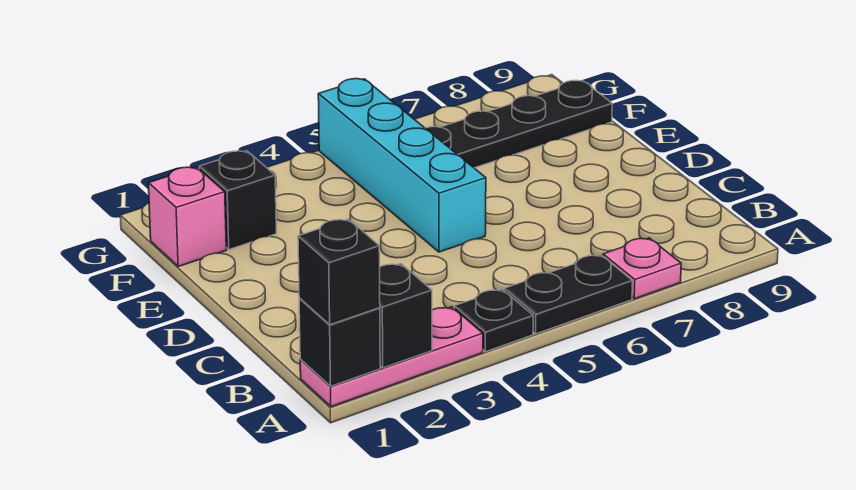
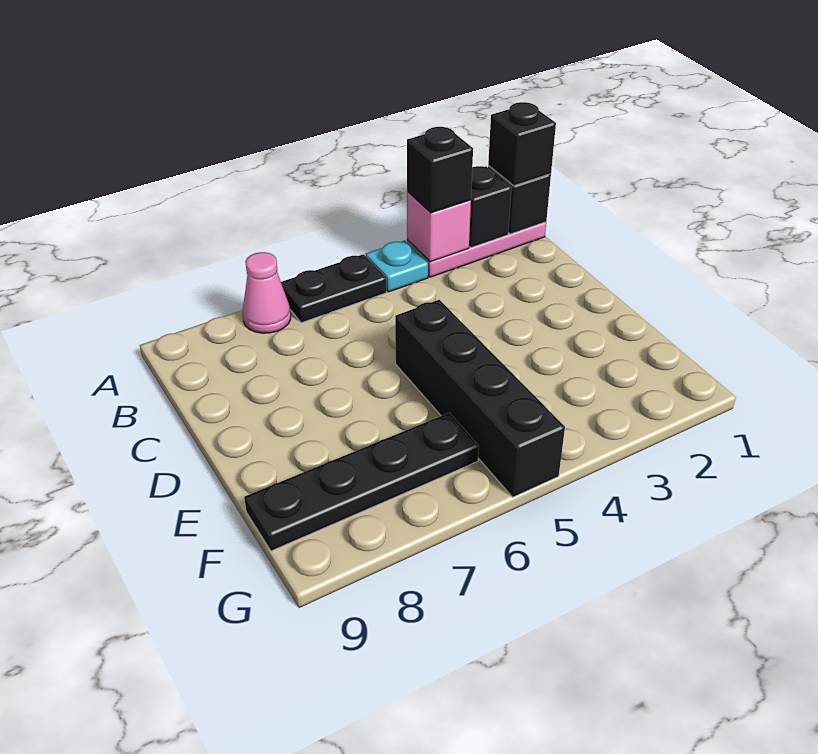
black 1x1 plate [454,289,533,352] -> cyan 1x1 plate [366,241,428,292]
pink 1x1 plate [603,238,681,299] -> pink 1x1 cone [242,252,291,333]
cyan 1x4 brick [318,79,486,252] -> black 1x4 brick [395,300,565,497]
pink 1x1 brick [148,167,226,266] -> pink 1x1 brick moved to [407,191,471,262]
black 1x1 brick [199,151,276,249] -> black 1x1 brick moved to [407,127,473,213]

